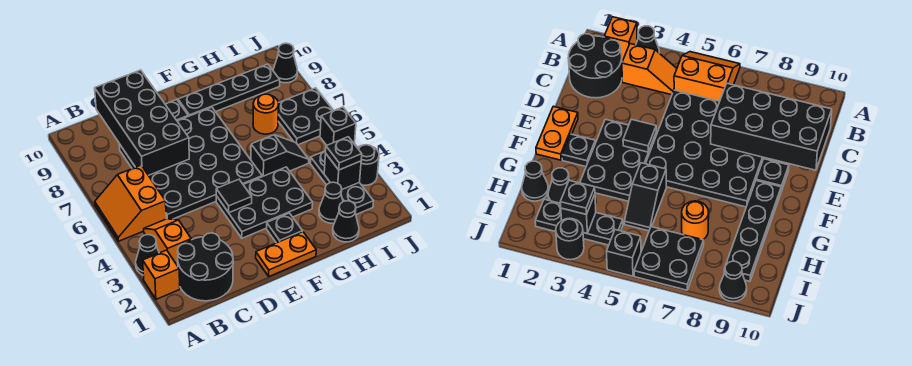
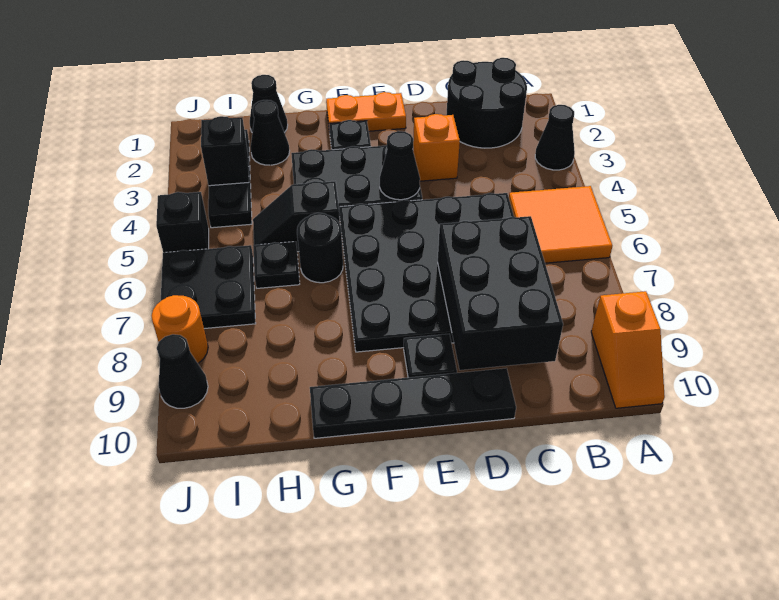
orange 1x1 brick [143,250,180,299] -> orange 1x1 brick moved to [413,114,460,181]
orange 2x2 slope [95,165,166,241] -> orange 2x2 tile [509,186,612,263]
orange 1x2 slope [144,219,191,266] -> orange 1x2 slope moved to [591,291,665,408]
black 2x4 brick [95,70,189,175] -> black 2x3 brick [438,216,563,370]
black 1x1 tile [216,179,252,213] -> black 1x1 cone [380,131,420,200]
black 1x4 plate [178,64,280,116] -> black 1x4 plate moved to [310,368,516,438]
orange 1x1 round brick [253,94,278,134] -> orange 1x1 round brick moved to [151,295,208,363]
black 1x1 plate [326,137,362,170] -> black 1x1 plate moved to [253,242,300,288]
black 1x1 round brick [357,145,379,185] -> black 1x1 round brick moved to [297,213,343,283]

